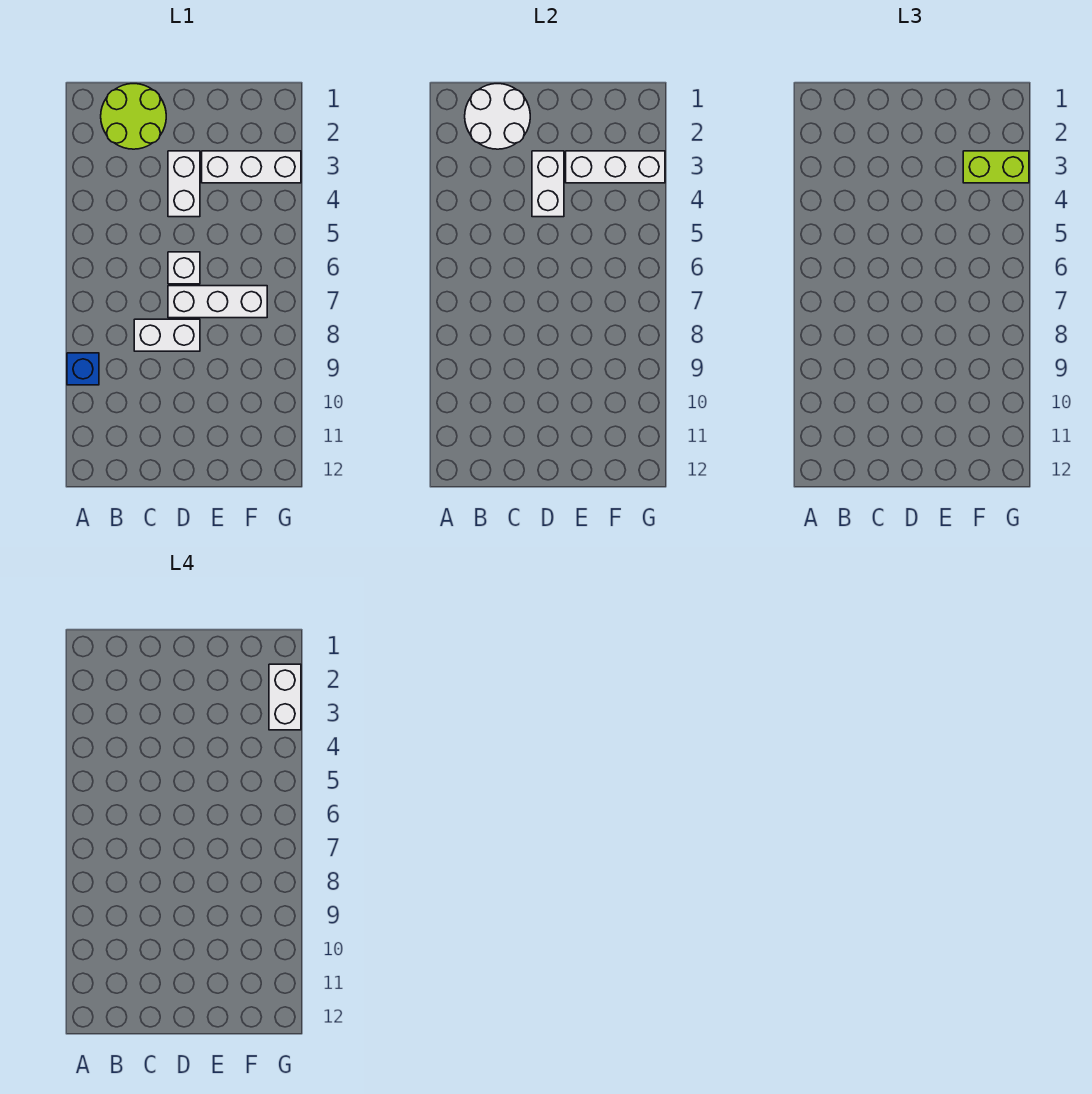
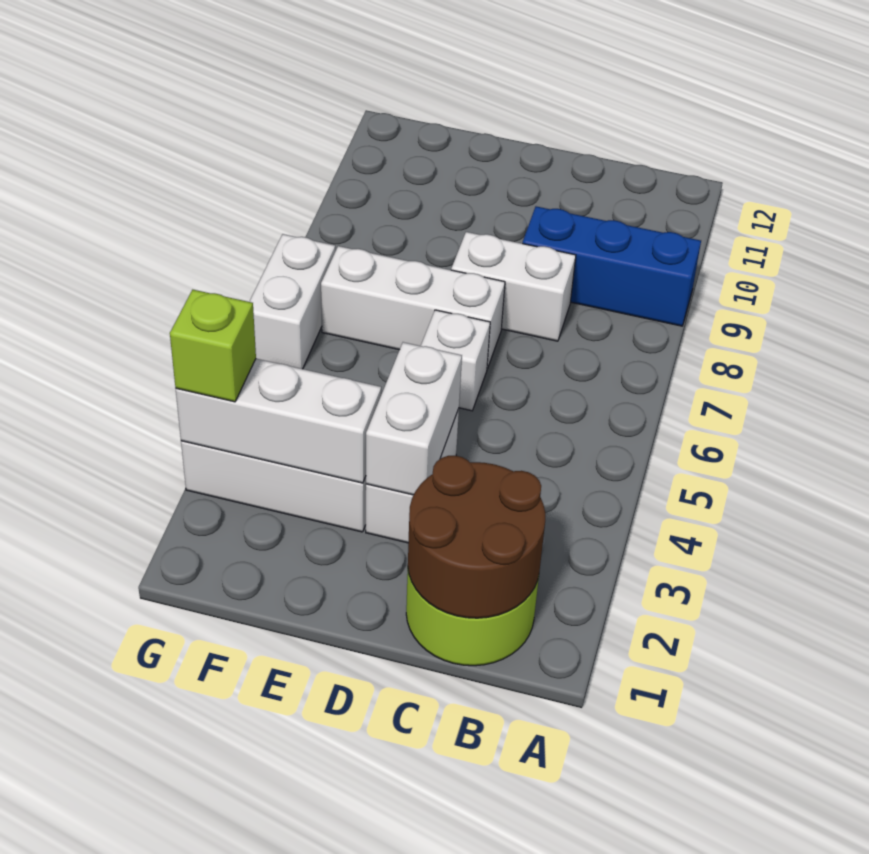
blue 1x1 brick [67,353,99,385] -> blue 1x3 brick [522,206,701,326]
white 2x2 round brick [465,84,530,149] -> brown 2x2 round brick [408,456,545,618]
lime 1x2 brick [963,151,1029,183] -> lime 1x1 brick [170,290,256,402]
white 1x2 brick [269,664,301,730] -> white 1x2 brick moved to [249,234,335,369]

